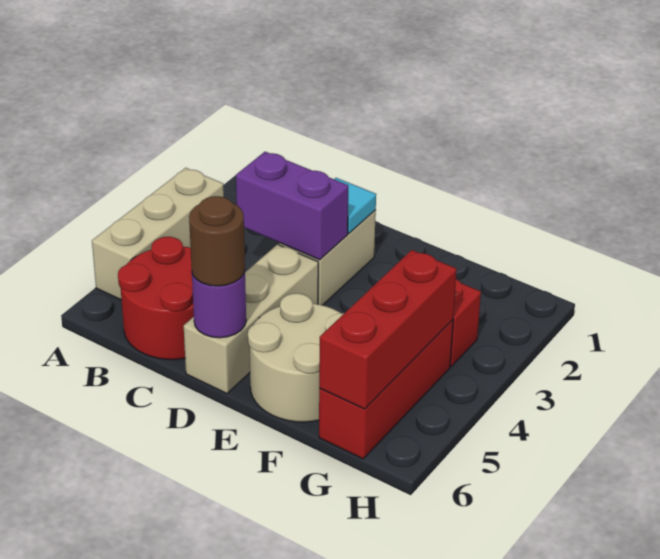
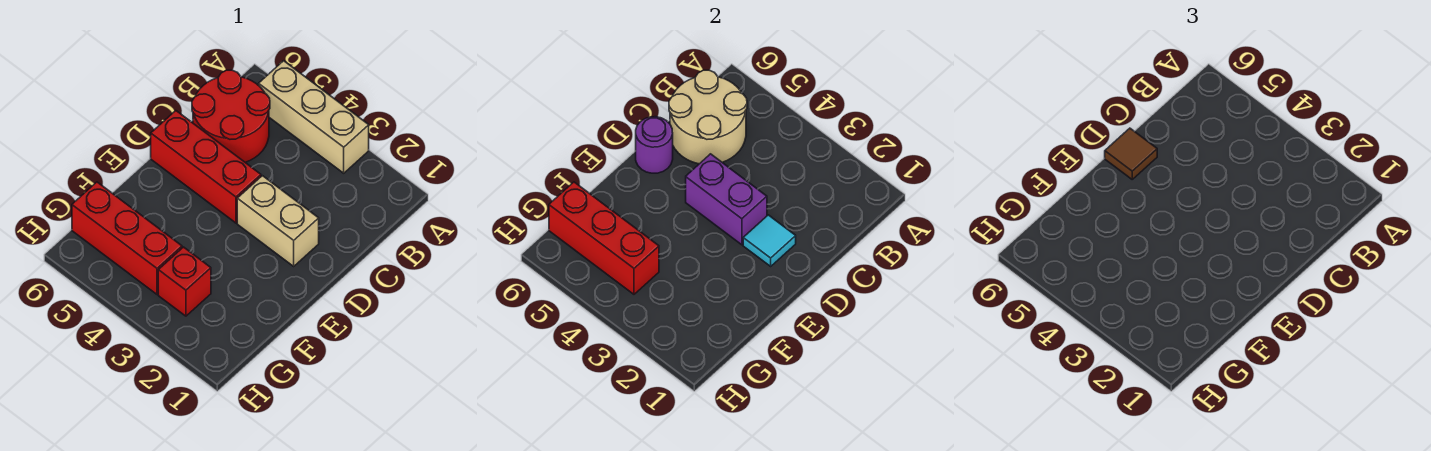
purple 1x2 brick [236,152,348,260] -> purple 1x2 brick turned to [686,154,767,245]
tan 1x3 brick [184,244,318,394] -> red 1x3 brick [151,111,261,223]
brown 1x1 round brick [189,196,245,286] -> brown 1x1 tile [1105,128,1157,179]
tan 2x2 round brick [248,293,344,422] -> tan 2x2 round brick moved to [669,70,747,164]

